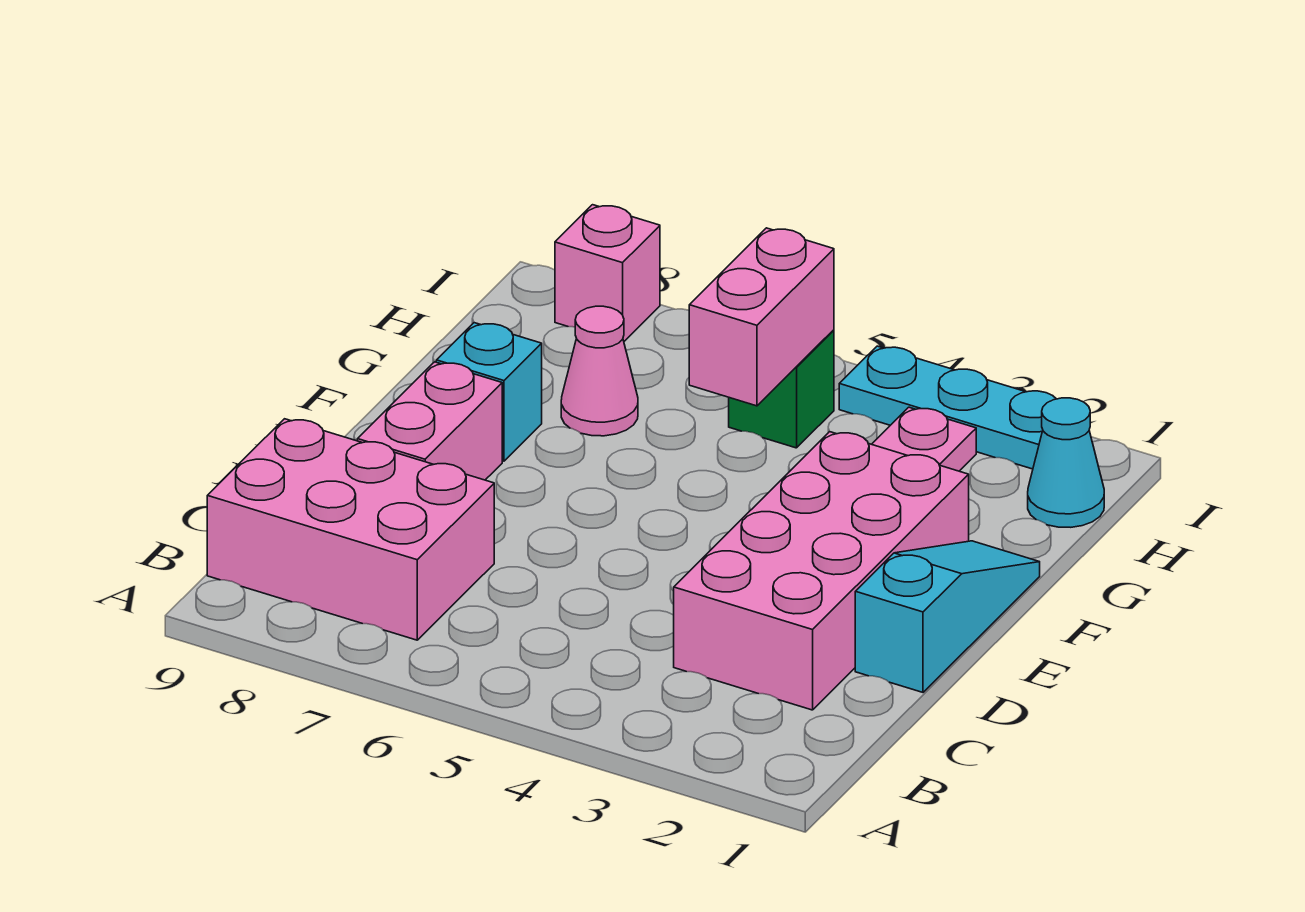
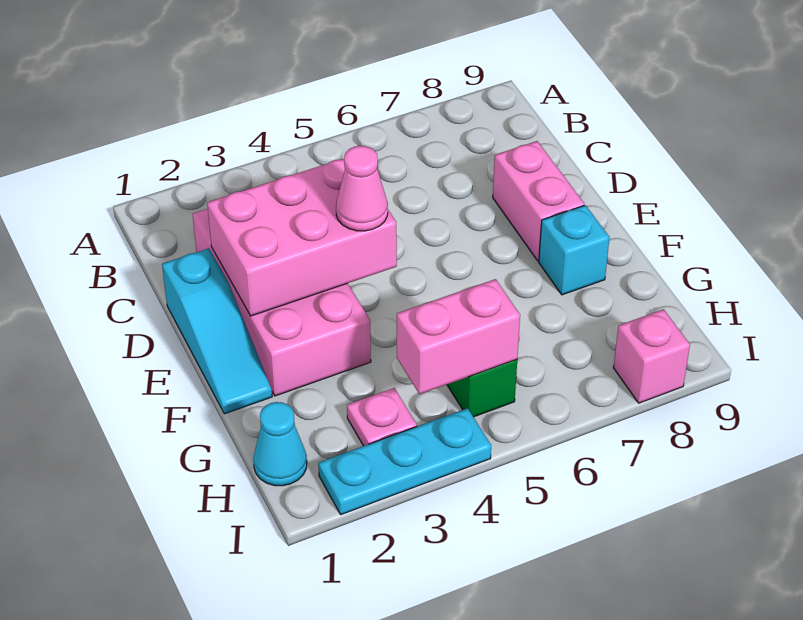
pink 2x3 brick [207,419,494,640] -> pink 2x3 brick moved to [207,159,397,316]
pink 1x2 brick [689,228,834,406] -> pink 1x2 brick turned to [397,279,520,394]
pink 1x1 cone [561,306,638,436] -> pink 1x1 cone moved to [336,146,388,231]

